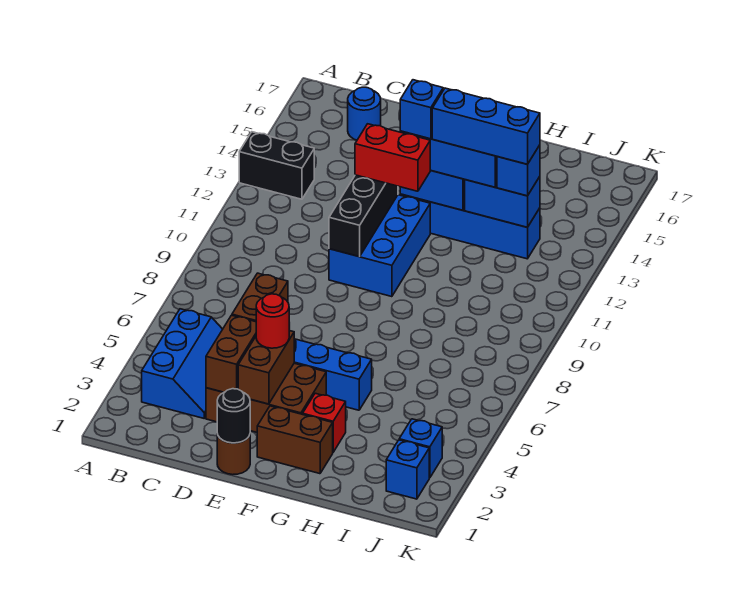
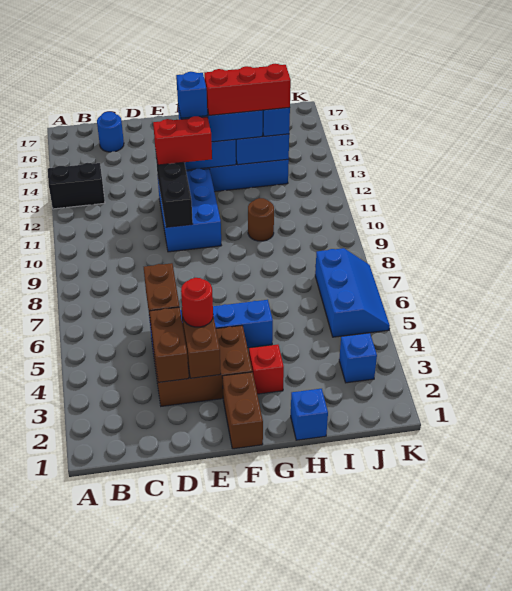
blue 2x3 slope [142,309,223,418] -> blue 2x3 slope moved to [315,248,390,337]
brown 1x1 round brick [217,434,250,475] -> brown 1x1 round brick moved to [248,198,274,241]
black 1x1 round brick [217,389,250,443] -> none
brown 1x2 brick [257,406,333,474] -> brown 1x2 brick turned to [222,372,263,449]
blue 1x3 brick [432,88,540,164] -> red 1x3 brick [204,64,291,115]
blue 1x1 brick [386,440,429,499] -> blue 1x1 brick moved to [291,389,328,440]

